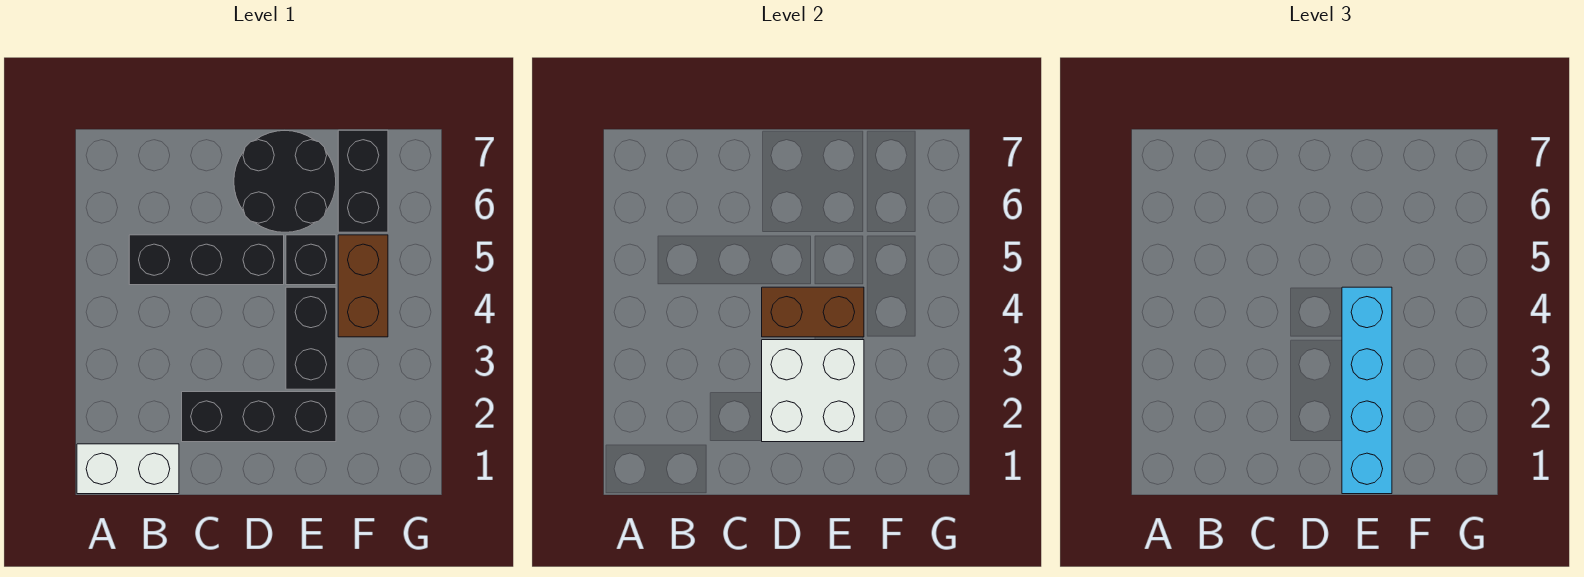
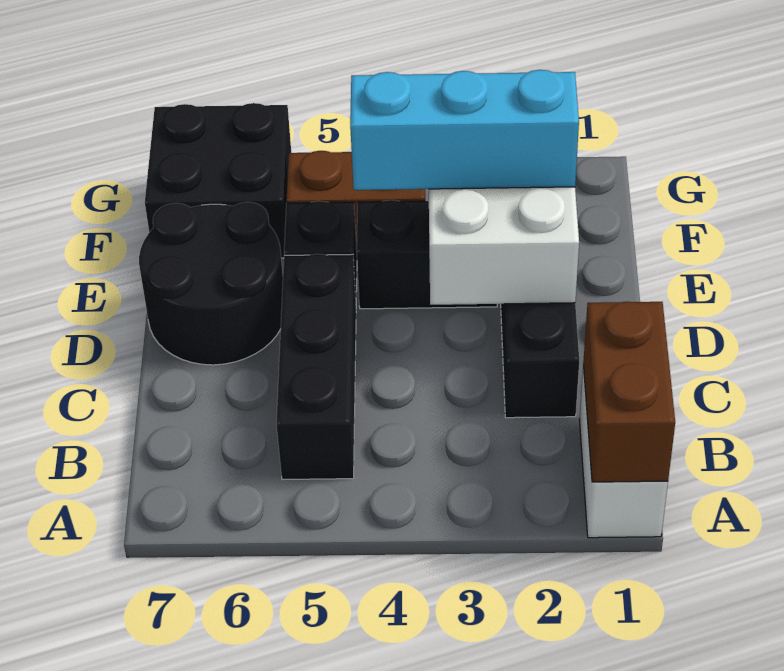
brown 1x2 brick [762,287,864,337] -> brown 1x2 brick moved to [583,302,675,482]
cyan 1x4 brick [1342,287,1392,494] -> cyan 1x3 brick [350,70,579,190]
black 1x2 brick [338,130,388,232] -> black 2x2 brick [145,103,291,258]

